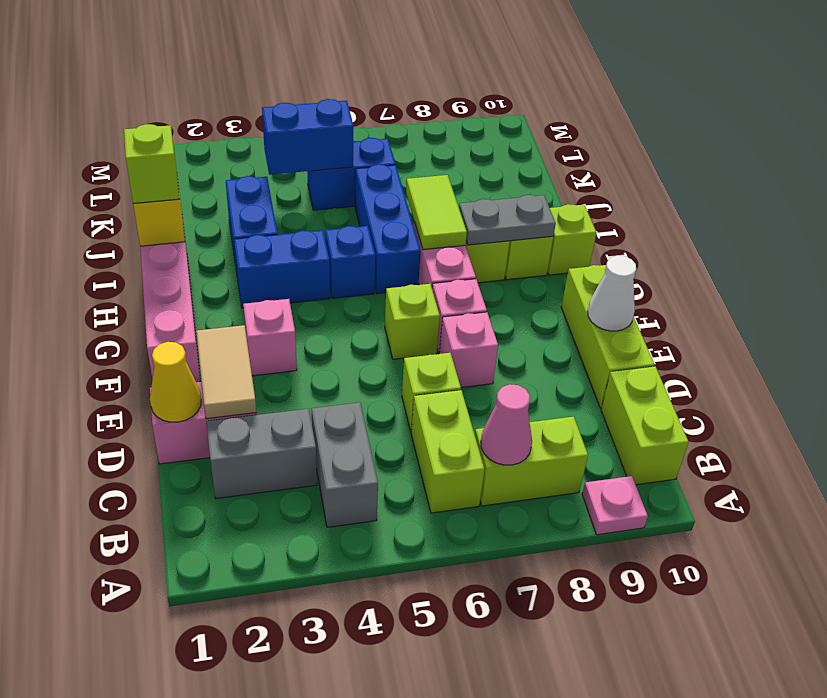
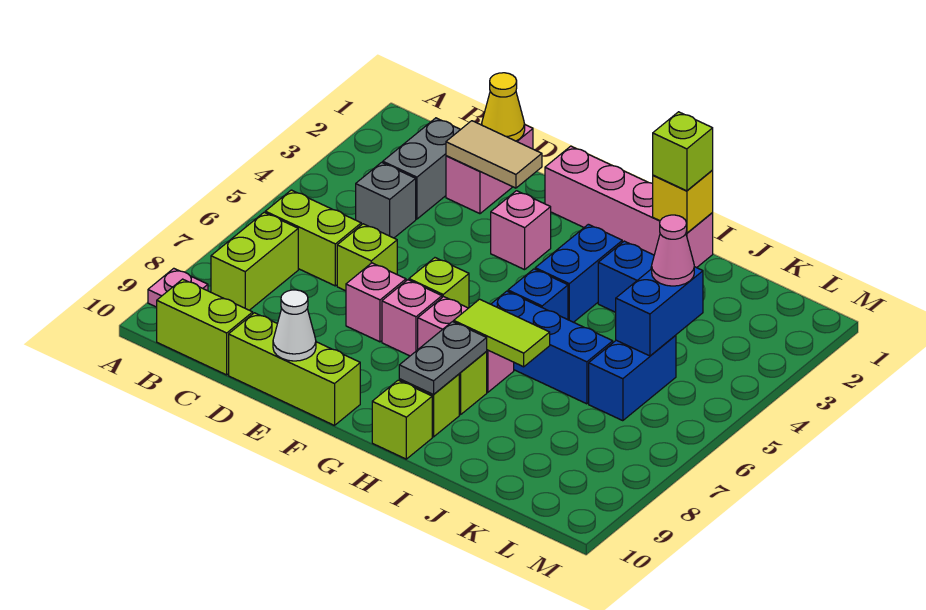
grey 1x2 brick [311,402,378,527] -> grey 1x1 brick [356,162,416,238]
pink 1x1 cone [481,384,532,465] -> pink 1x1 cone moved to [652,215,694,286]

